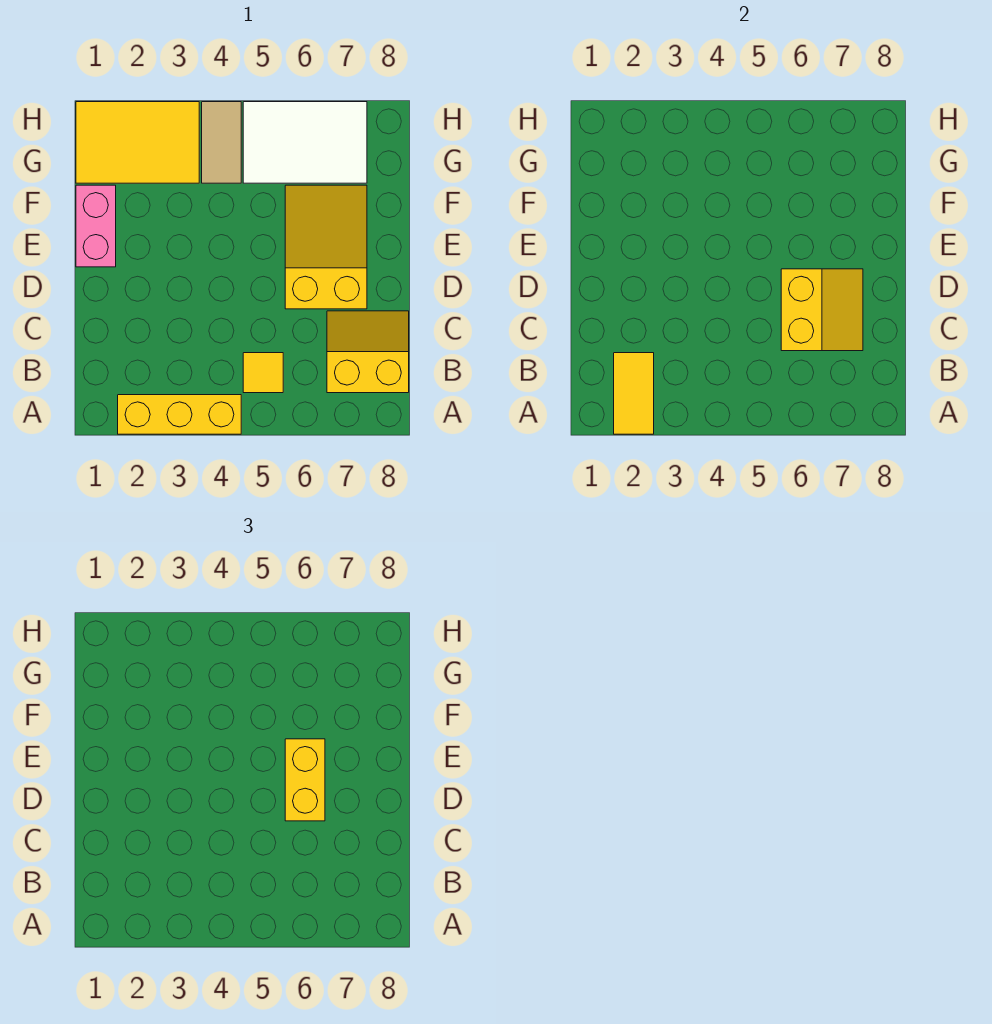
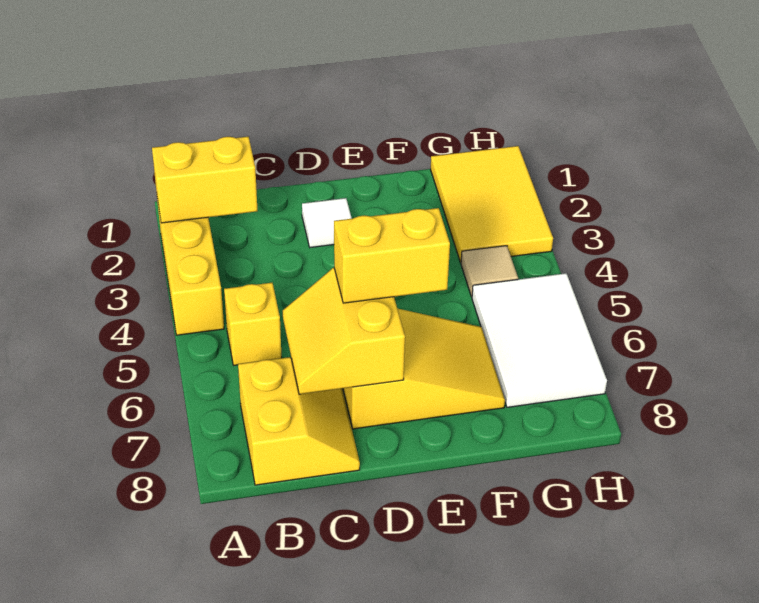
yellow 1x2 tile [614,353,654,434] -> yellow 1x2 brick [152,137,258,223]
yellow 1x1 tile [243,353,283,393] -> yellow 1x1 brick [224,283,282,365]
yellow 2x2 slope [781,269,863,351] -> yellow 2x2 slope turned to [283,268,405,394]
none -> white 1x1 tile [302,198,352,247]
pink 1x2 brick [76,185,116,267] -> none
tan 1x2 tile [202,102,241,183] -> tan 1x1 tile [461,246,518,297]

